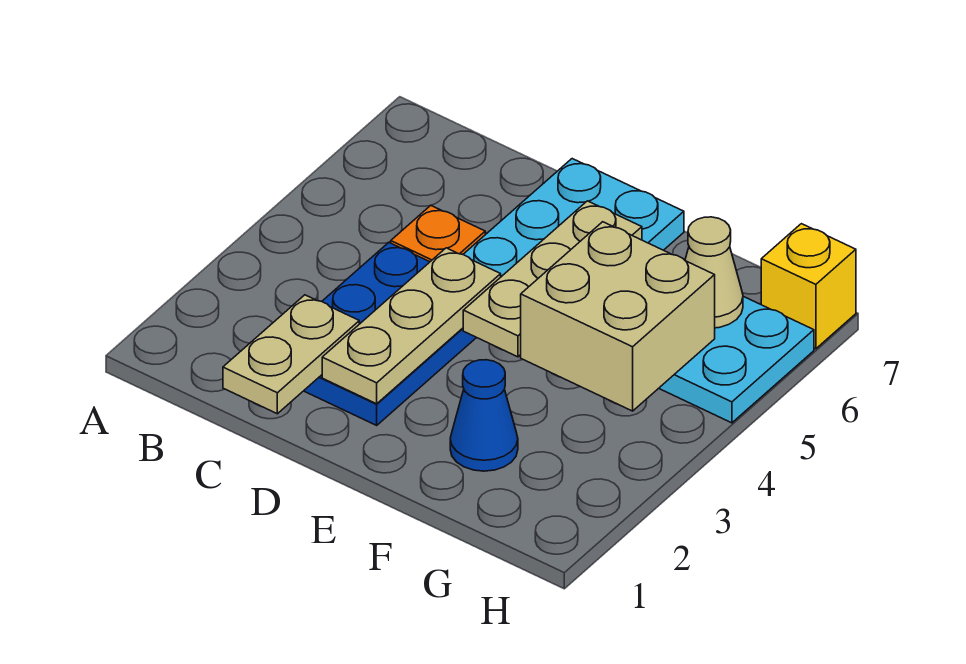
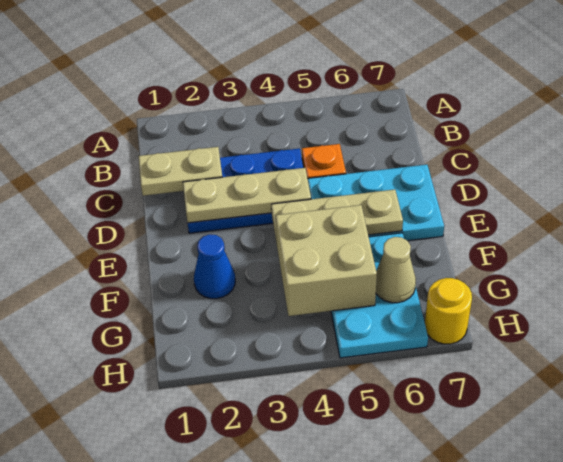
yellow 1x1 brick [761,224,856,349] -> yellow 1x1 round brick [425,278,472,344]

